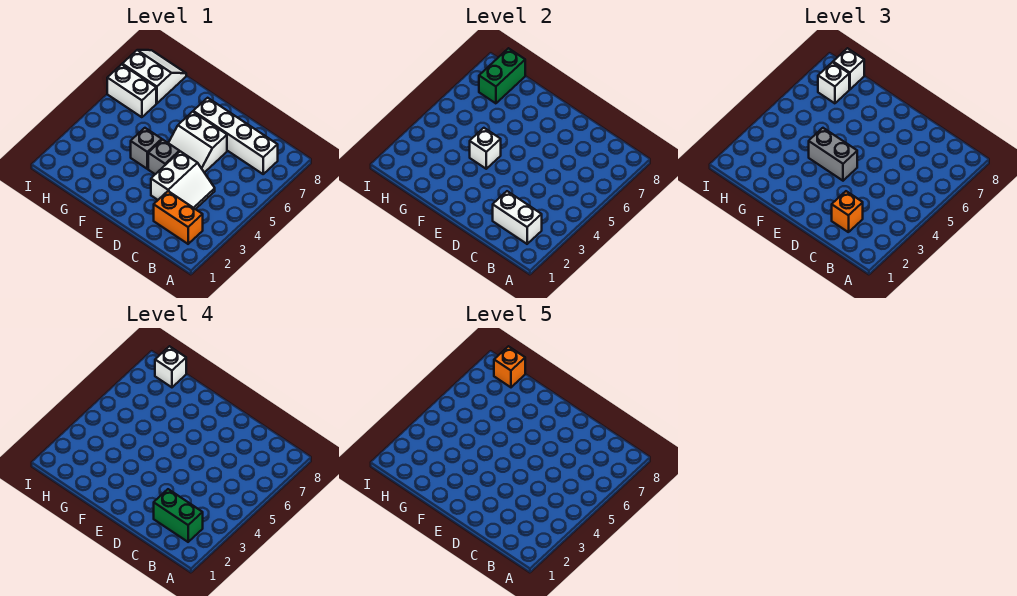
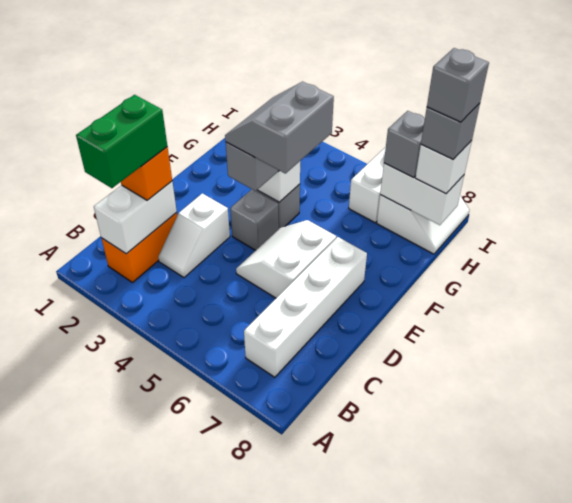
white 2x2 slope [151,151,215,209] -> white 1x2 slope [158,193,230,278]
none -> grey 2x2 slope [225,82,334,173]
green 1x2 brick [479,48,525,103] -> white 1x2 brick [380,163,464,225]
white 1x1 brick [818,62,849,103] -> grey 1x1 brick [384,111,425,178]
white 1x1 brick [155,346,186,387] -> grey 1x1 brick [421,103,480,159]
orange 1x1 brick [494,346,525,387] -> grey 1x1 brick [427,48,489,122]

